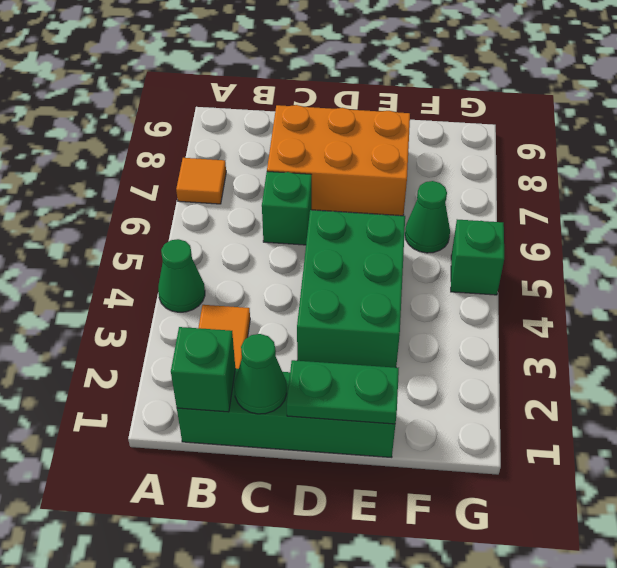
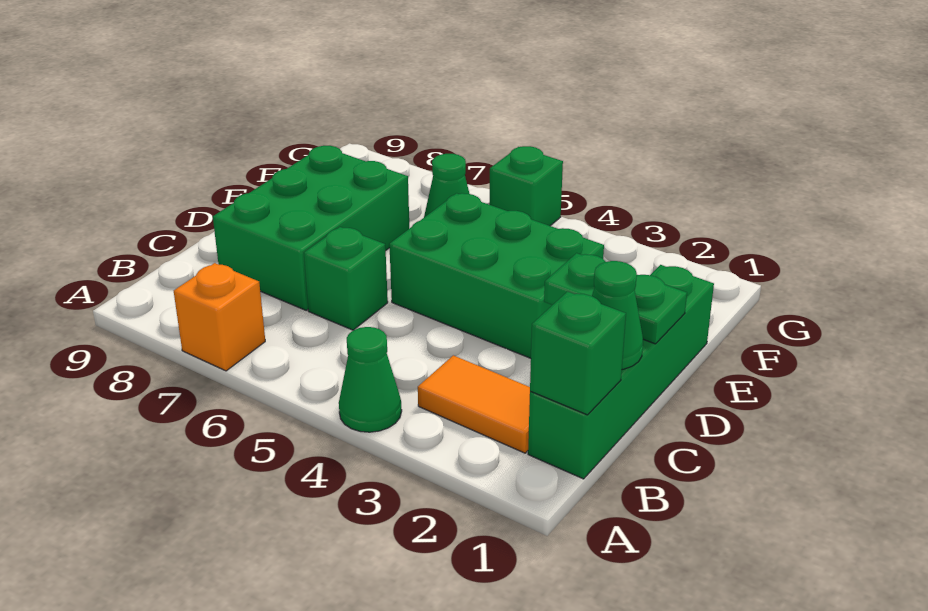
orange 1x1 tile [176,158,226,204] -> orange 1x1 brick [174,263,265,371]
orange 2x3 brick [267,105,410,216] -> green 2x3 brick [213,146,409,310]
green 1x2 plate [287,360,399,424] -> green 1x2 plate turned to [544,253,687,344]

